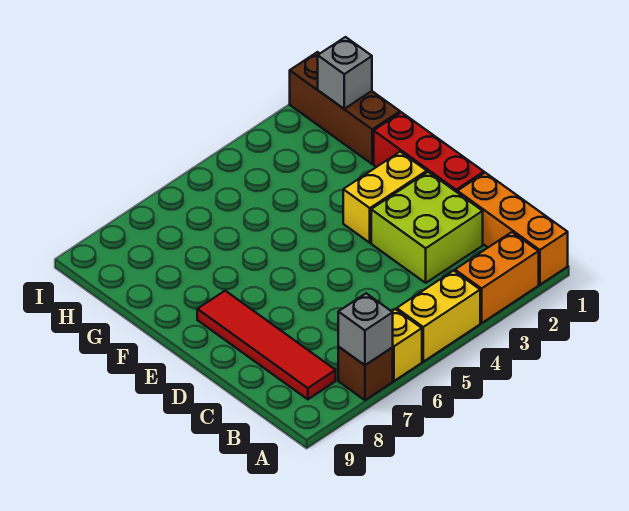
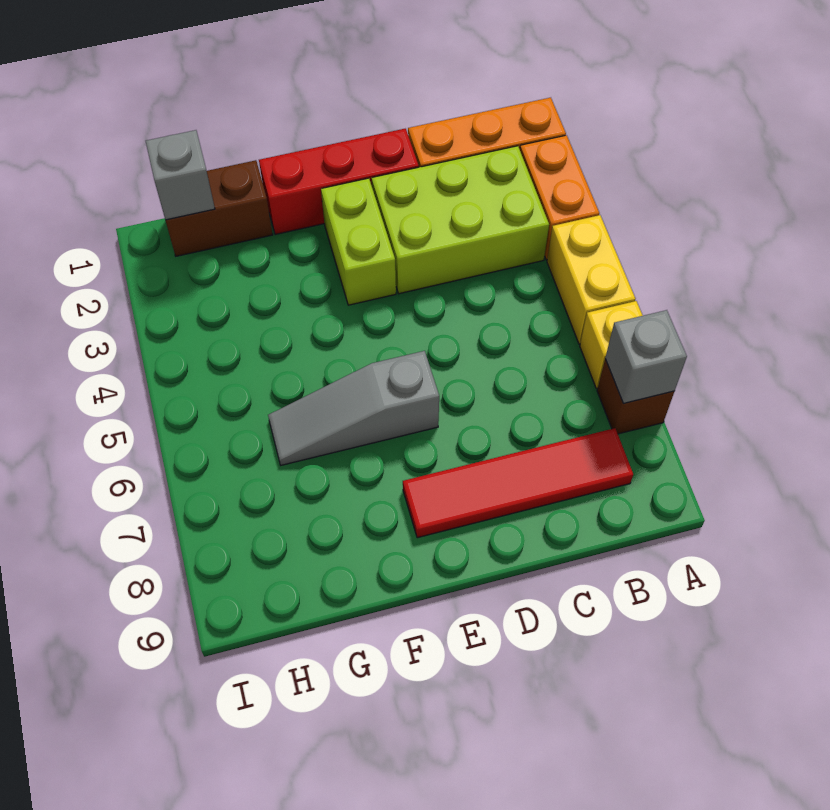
lime 2x2 brick [371,172,483,283] -> lime 2x3 brick [372,146,549,294]
yellow 1x2 brick [343,152,427,243] -> lime 1x2 brick [321,178,396,305]
none -> grey 1x3 slope [268,351,439,465]
brown 1x3 brick [290,52,400,164] -> brown 1x2 brick [166,160,273,256]

